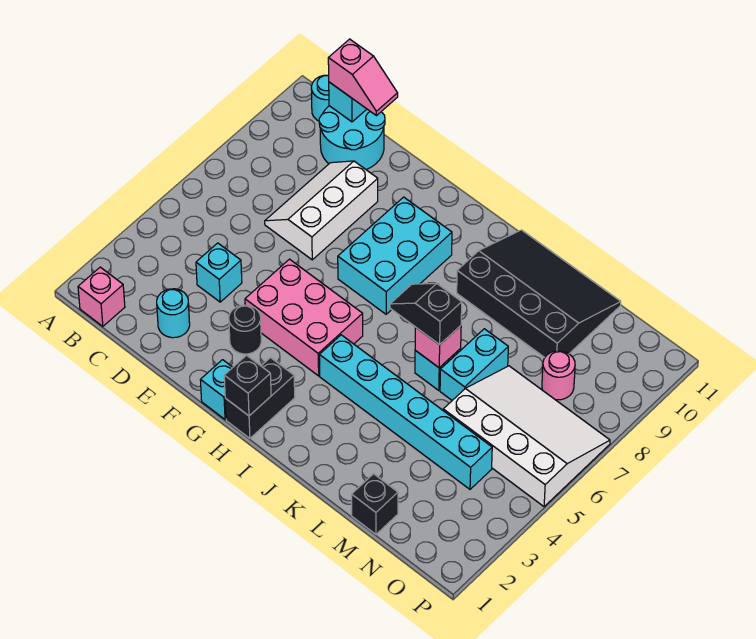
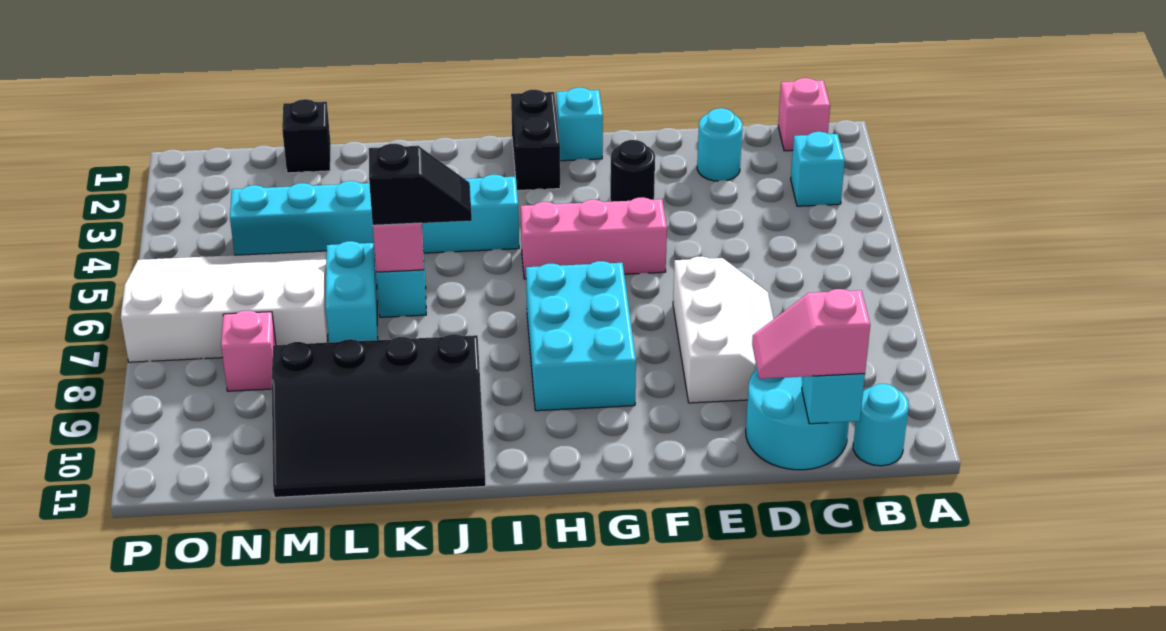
cyan 1x1 brick [196,243,242,302] -> cyan 1x1 brick moved to [791,132,845,206]
pink 2x3 brick [245,259,363,376] -> pink 1x3 brick [521,197,667,279]
black 1x1 brick [224,355,271,416] -> none
white 3x4 slope [443,366,610,507] -> white 3x4 slope turned to [121,251,328,362]
pink 1x1 round brick [542,351,575,400] -> pink 1x1 brick [221,311,276,391]

